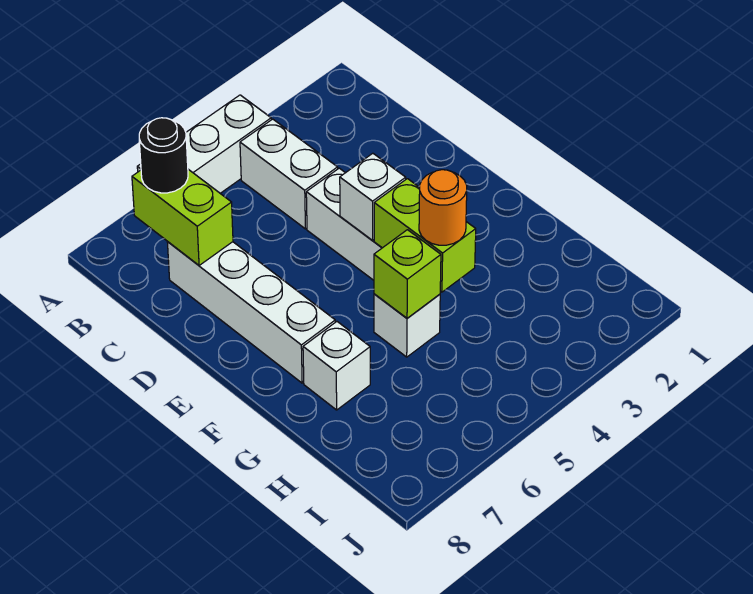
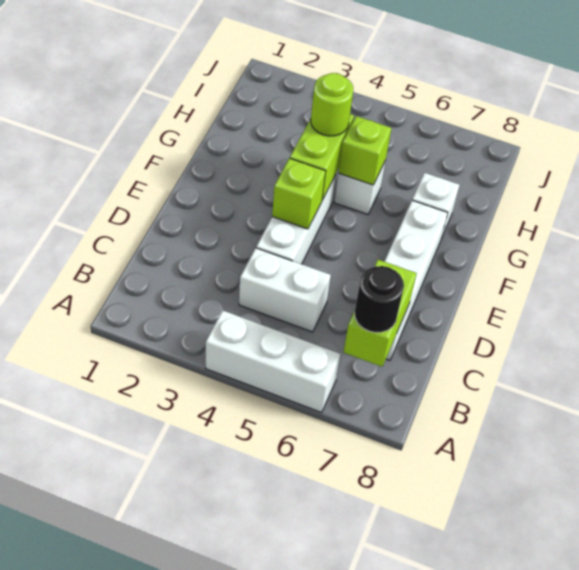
white 1x2 brick [240,119,338,229] -> white 1x2 brick turned to [239,248,331,332]
white 1x1 brick [340,153,406,241] -> lime 1x1 brick [272,158,326,229]
orange 1x1 round brick [419,170,467,245] -> lime 1x1 round brick [311,73,353,136]

